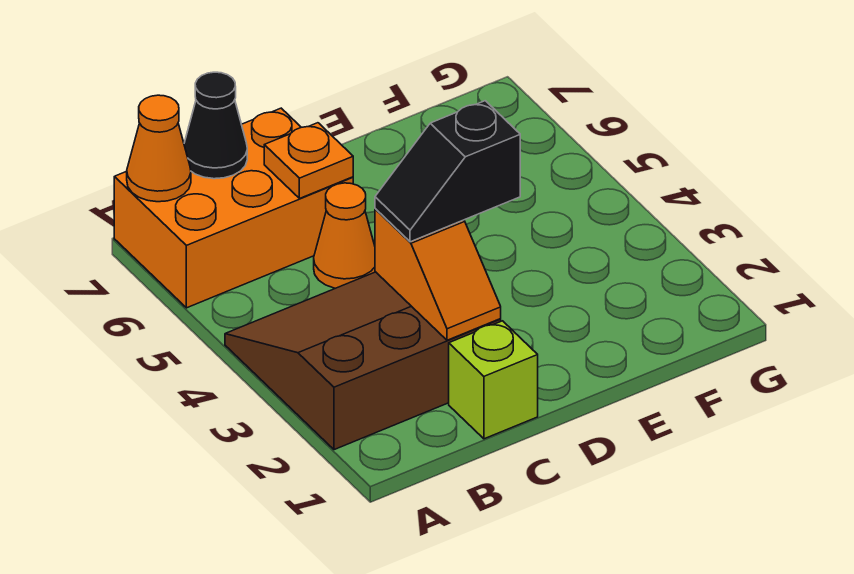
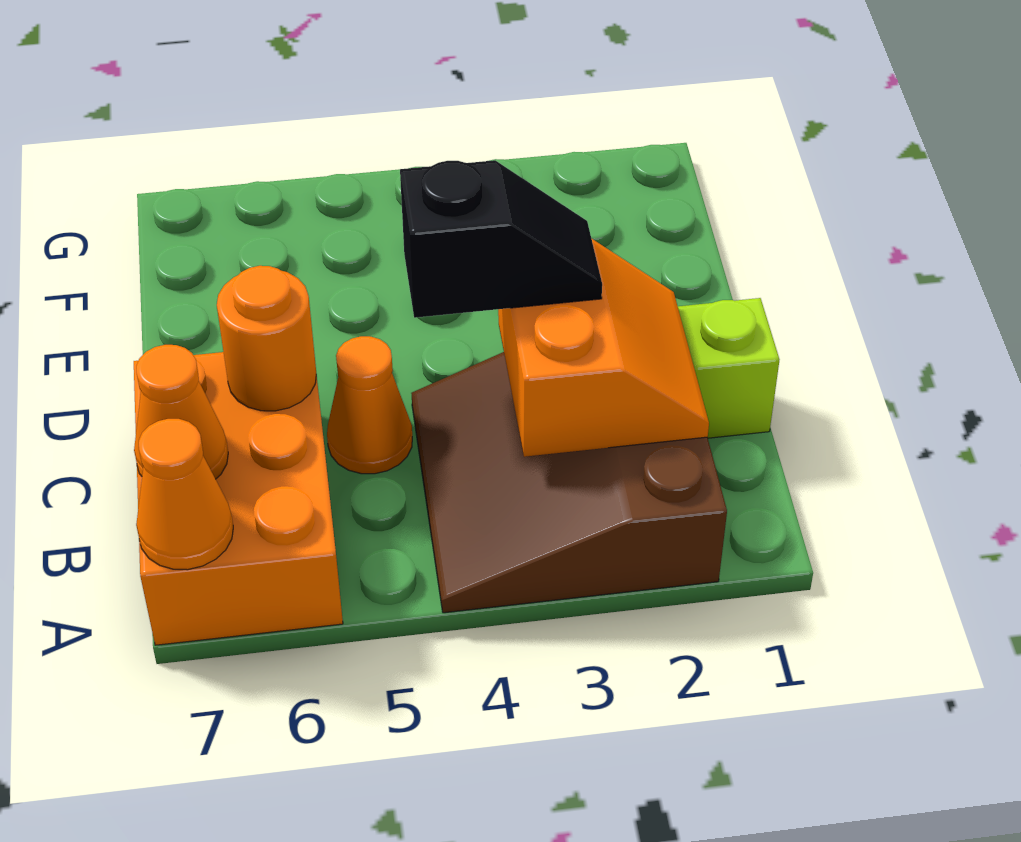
black 1x1 cone [184,72,247,179] -> orange 1x1 cone [134,345,228,479]
orange 1x2 slope [375,209,501,340] -> orange 2x2 slope [498,239,709,457]
black 1x2 slope [375,101,520,242] -> black 1x2 slope turned to [400,160,602,318]
orange 1x1 plate [264,123,353,199] -> orange 1x1 round brick [217,266,316,411]

